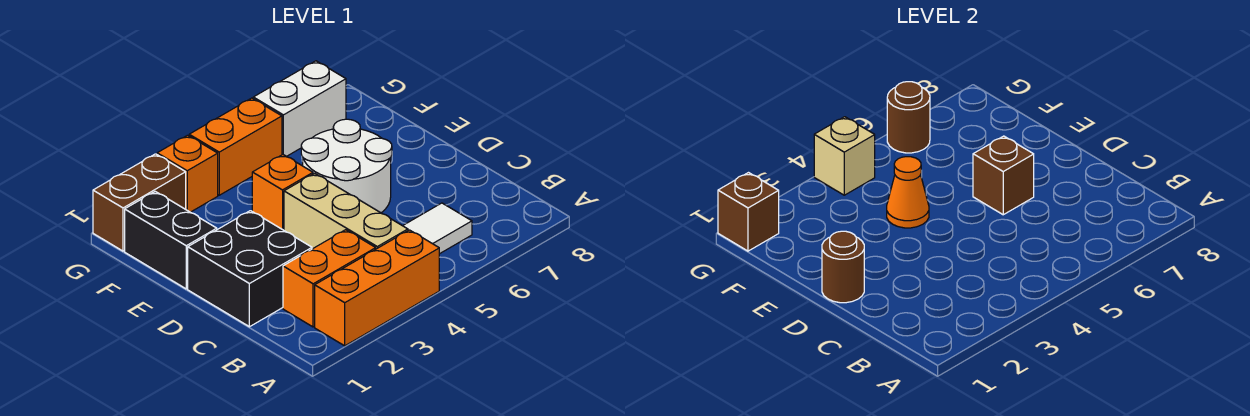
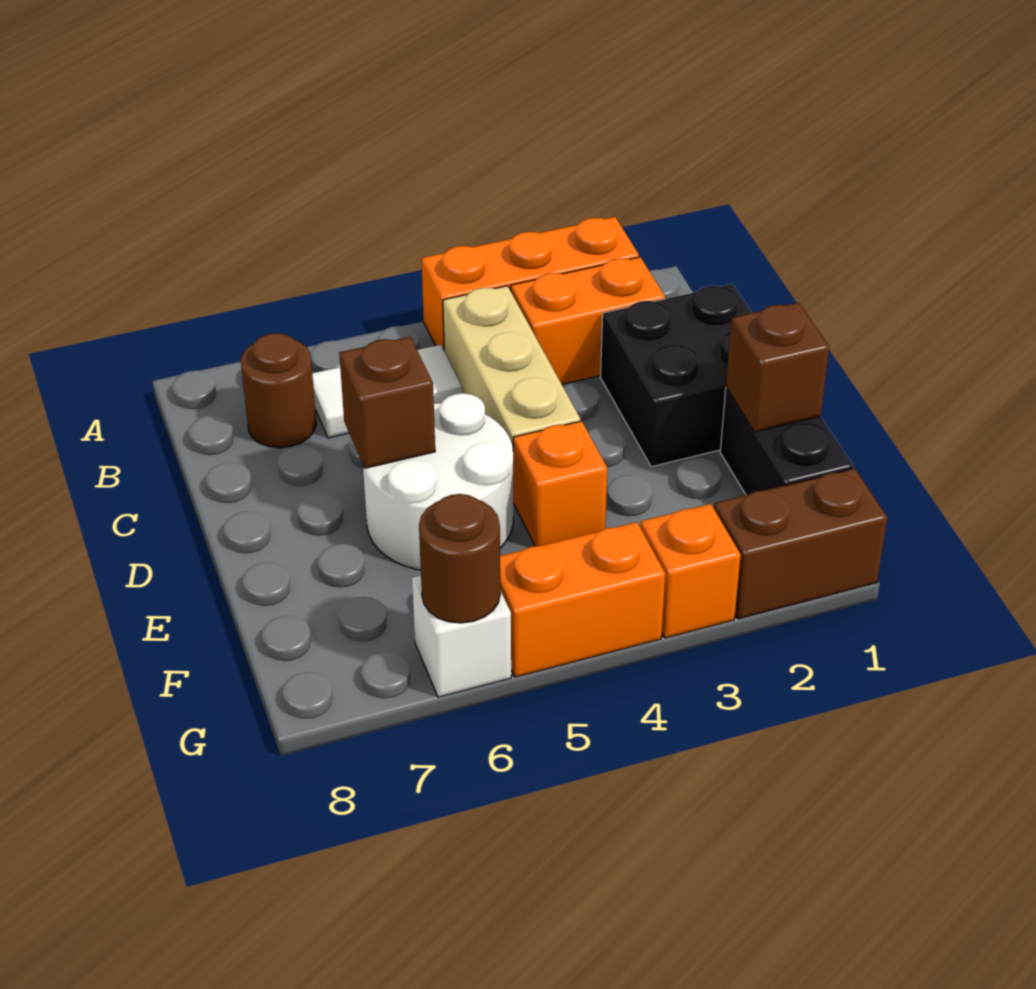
brown 1x1 round brick [822,231,864,303] -> brown 1x1 round brick moved to [241,333,316,448]
orange 1x1 cone [887,157,929,228] -> none
brown 1x1 brick [718,173,779,251] -> brown 1x1 brick moved to [726,302,829,432]
tan 1x1 brick [814,117,875,195] -> none
white 1x2 brick [253,61,346,156] -> white 1x1 brick [412,575,511,697]

